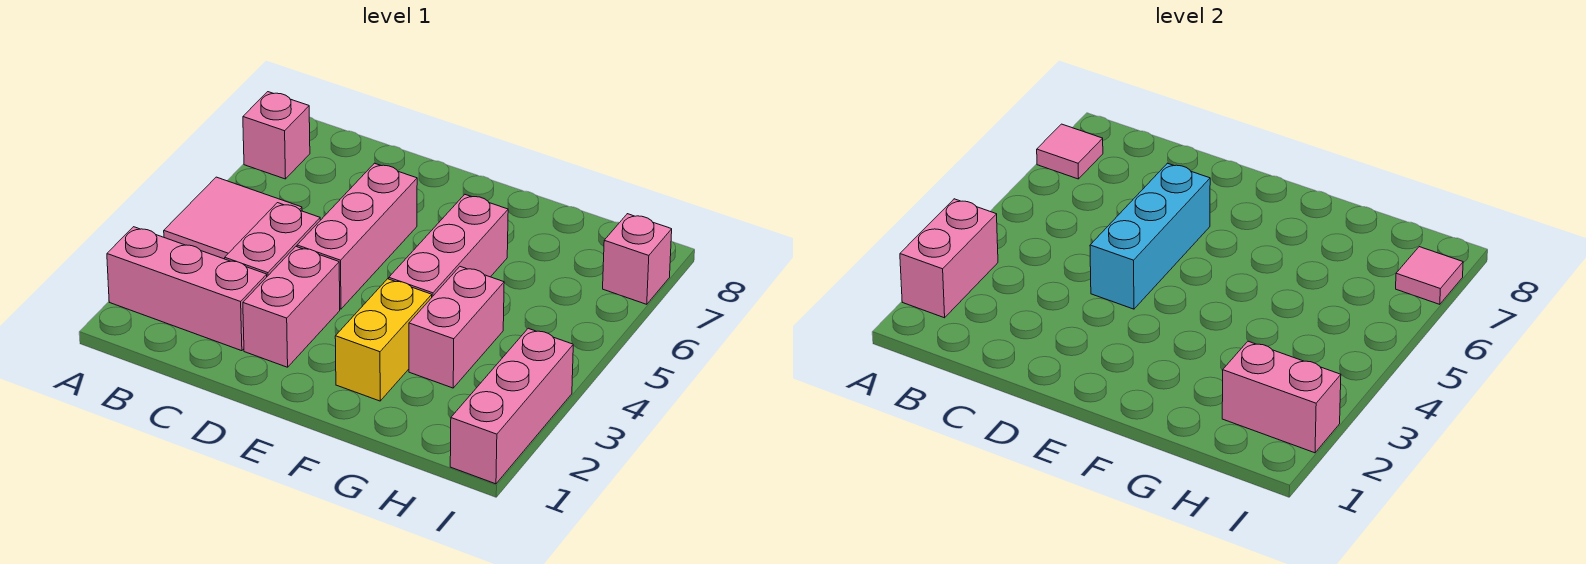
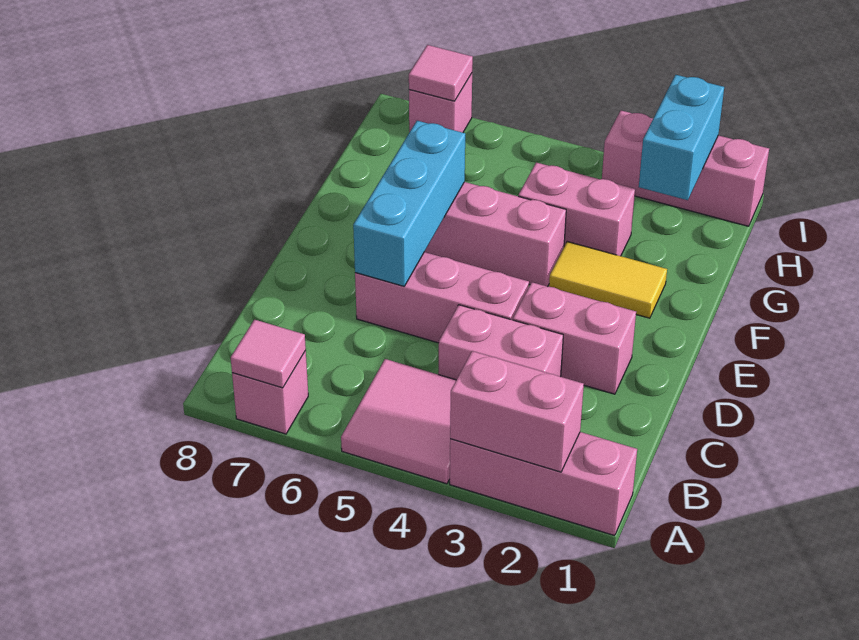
pink 1x3 brick [107,227,267,351] -> pink 1x3 brick turned to [450,432,637,536]
cyan 1x3 brick [1090,163,1210,309] -> cyan 1x3 brick turned to [353,121,465,286]
yellow 1x2 brick [335,279,432,401] -> yellow 1x2 tile [549,242,667,318]
pink 1x2 brick [1222,341,1341,453] -> cyan 1x2 brick [639,75,724,200]

